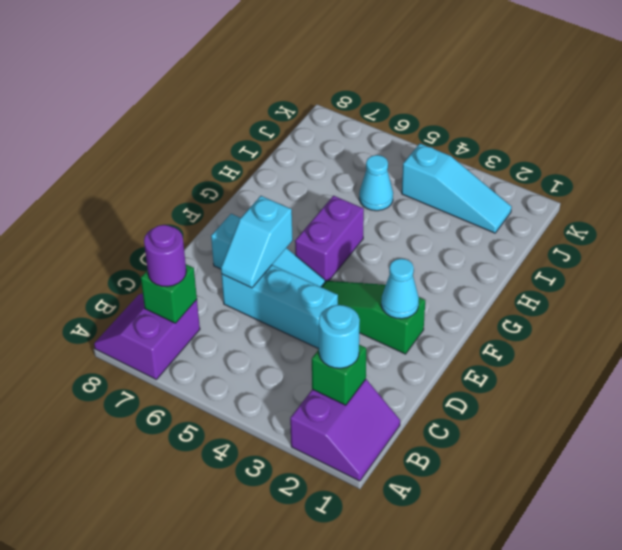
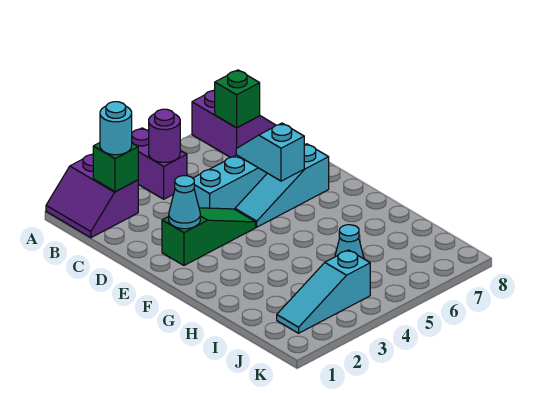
purple 1x1 round brick [144,225,186,287] -> purple 1x1 round brick moved to [149,109,180,162]
purple 1x2 brick [295,196,364,282] -> purple 1x2 brick moved to [132,128,187,199]

